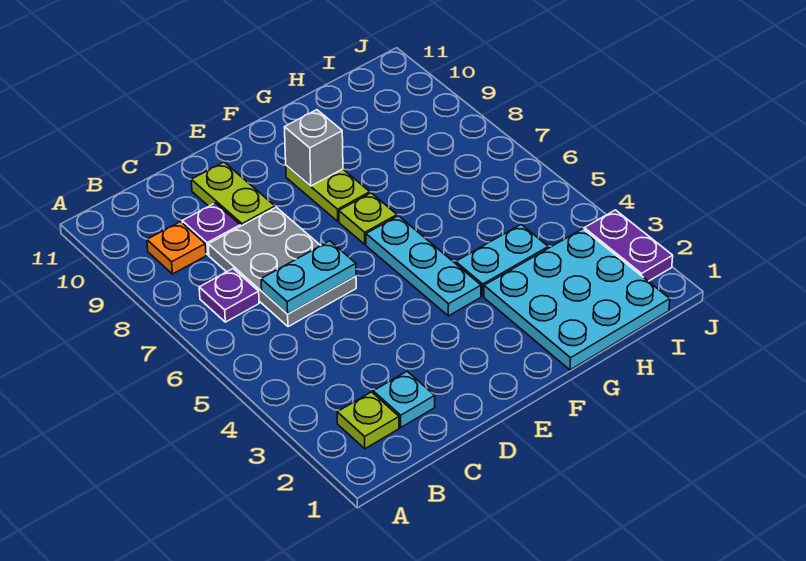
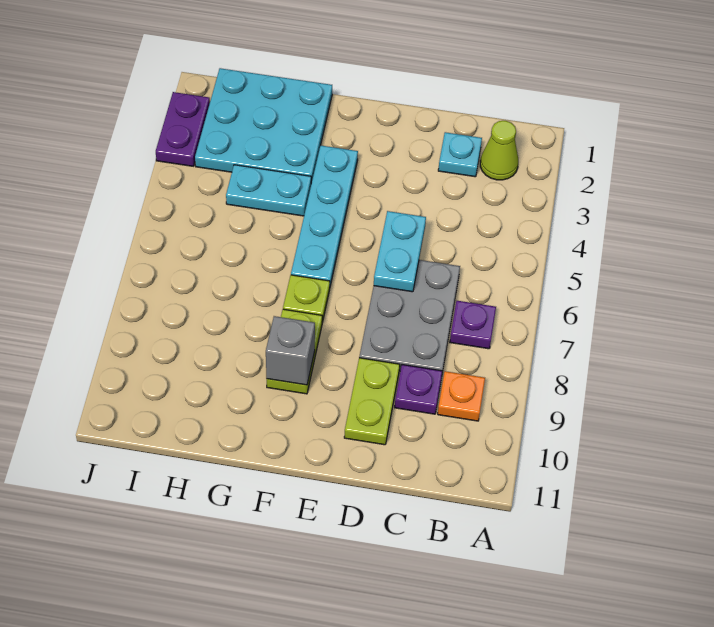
lime 1x1 plate [337,392,399,449] -> lime 1x1 cone [480,121,518,180]
cyan 1x2 plate [261,241,356,314] -> cyan 1x2 plate turned to [374,211,426,292]
cyan 1x3 plate [366,216,481,316] -> cyan 1x4 plate [291,145,358,286]

